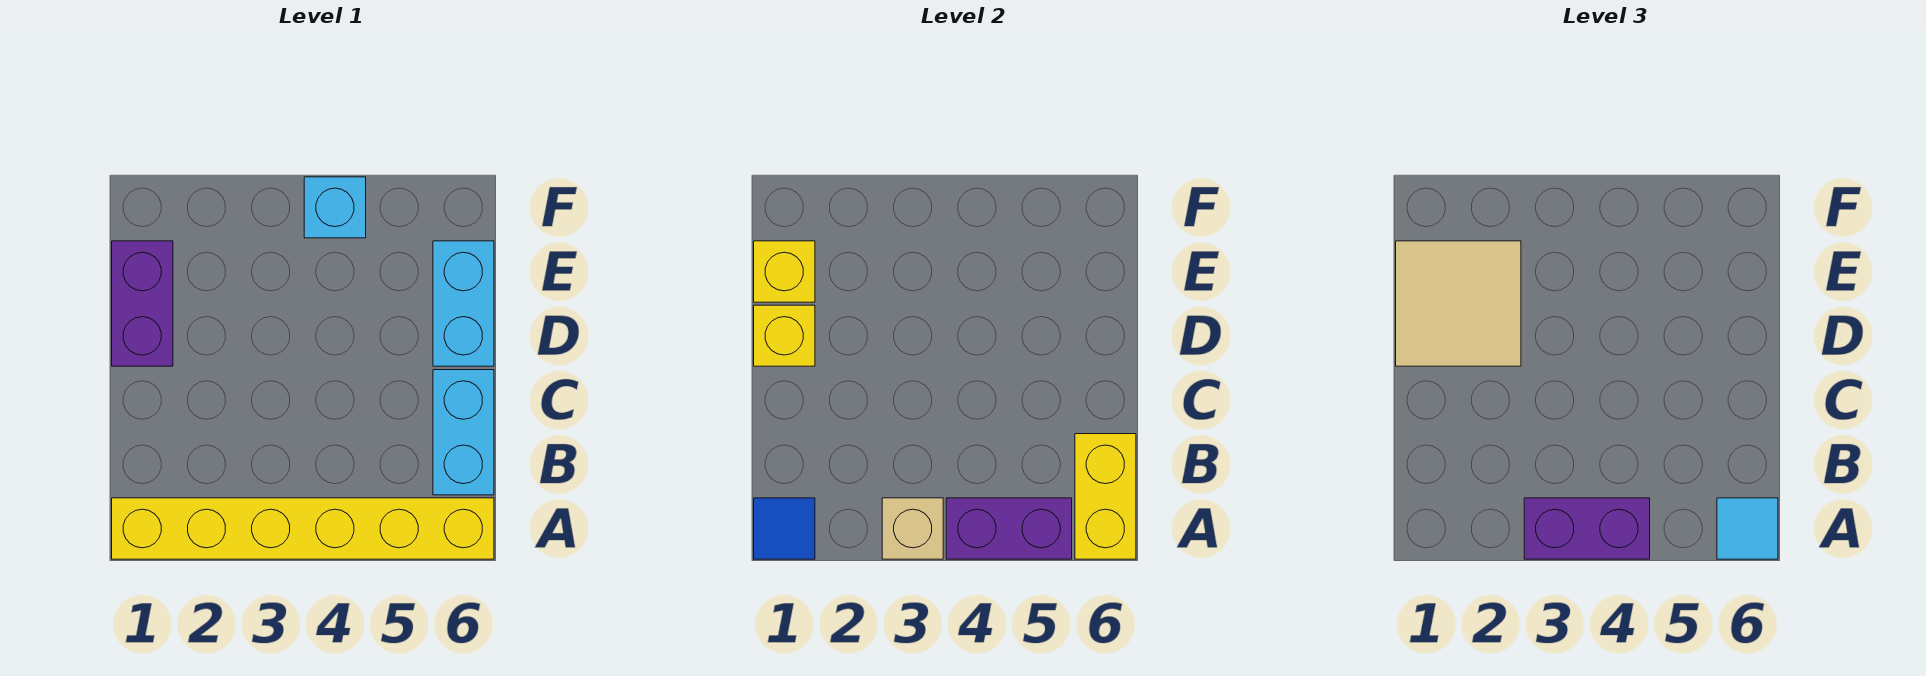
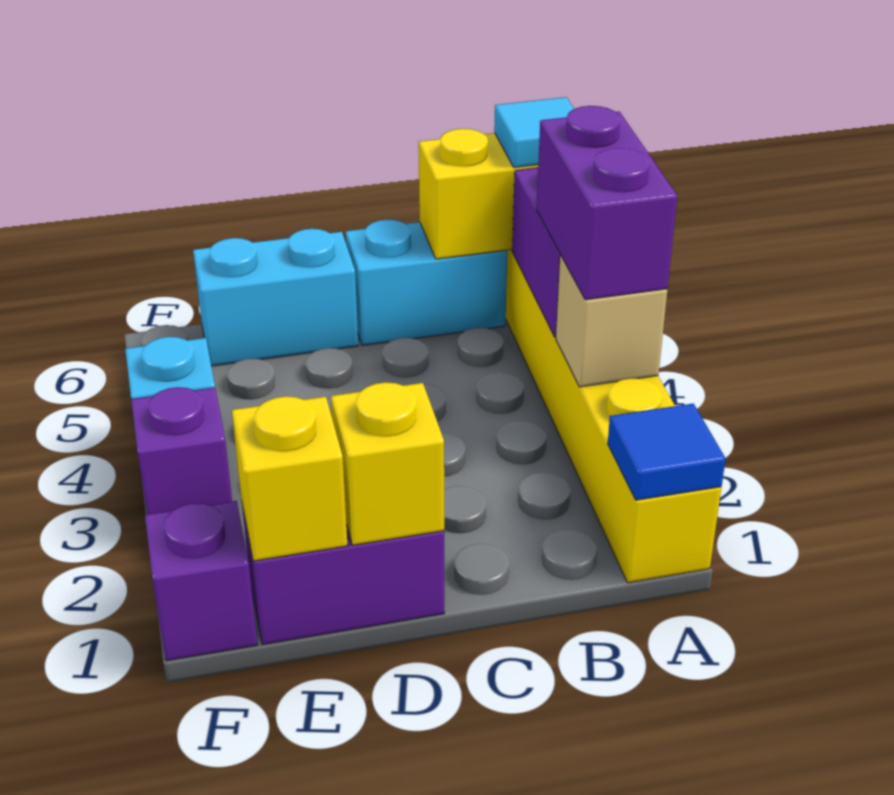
tan 2x2 tile [1396,241,1521,366] -> none
none -> purple 1x1 brick [145,501,257,661]
none -> purple 1x1 brick [131,387,232,514]

